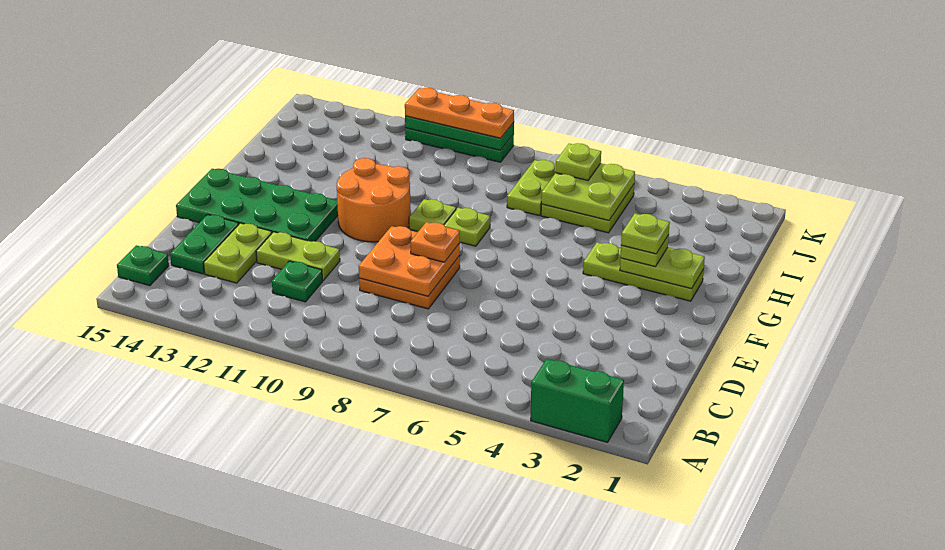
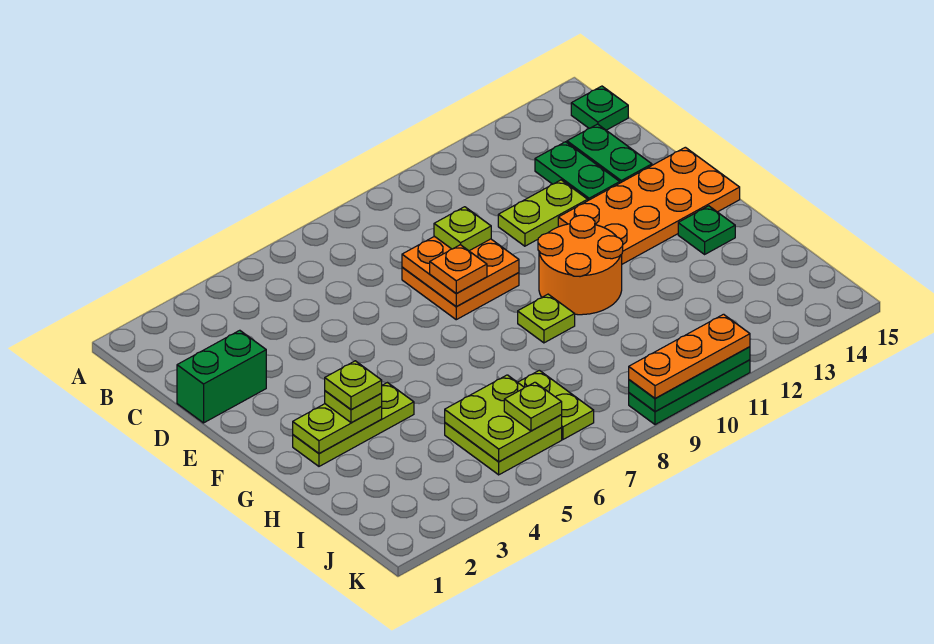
green 1x2 brick [531,359,624,442] -> green 1x2 brick moved to [177,330,266,423]
green 1x1 plate [272,261,323,302] -> green 1x1 plate moved to [678,206,735,254]
lime 1x2 plate [204,223,272,283] -> green 1x2 plate [535,142,620,200]
green 2x4 plate [176,169,338,242] -> orange 2x4 plate [558,147,740,264]
lime 1x1 plate [444,208,490,246] -> lime 1x1 plate moved to [434,207,491,251]

